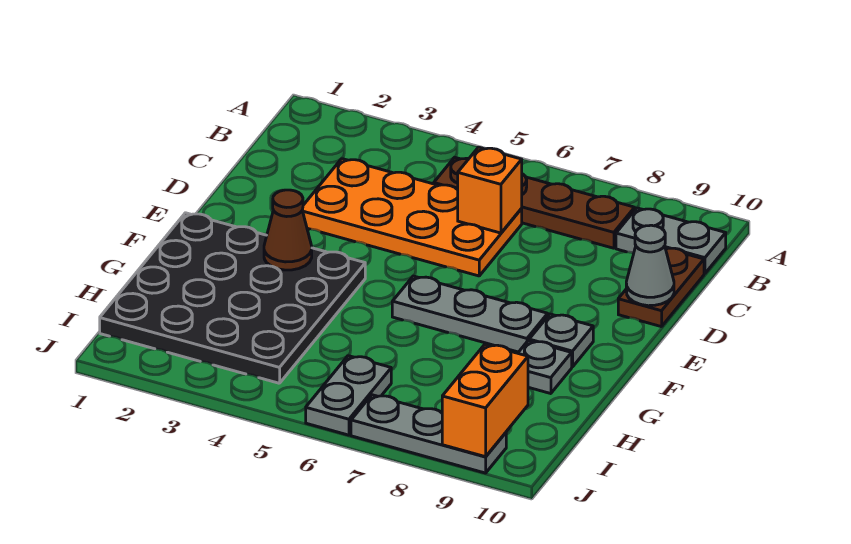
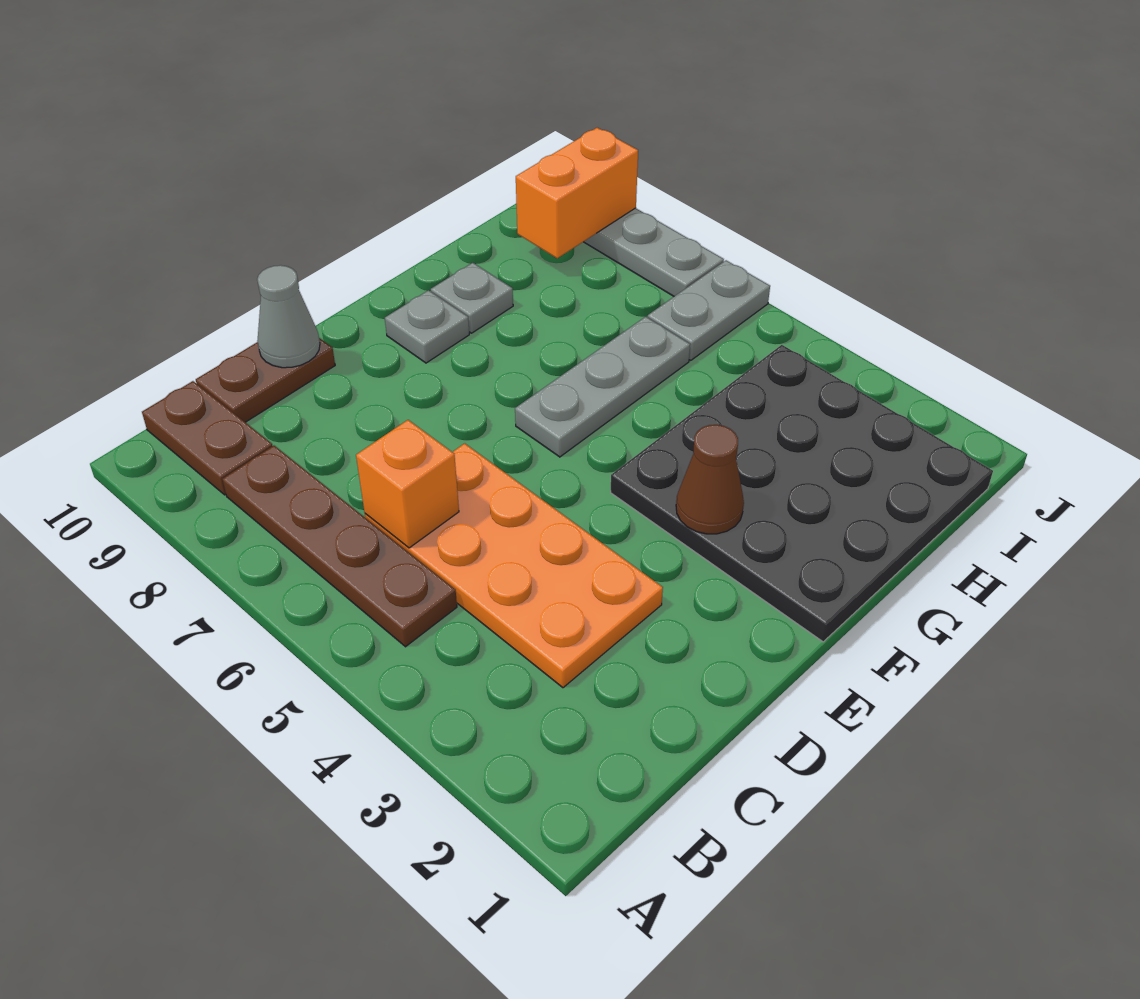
grey 1x2 plate [616,208,726,274] -> brown 1x2 plate [142,381,272,495]
grey 1x3 plate [392,276,548,352] -> grey 1x3 plate turned to [515,317,690,457]

